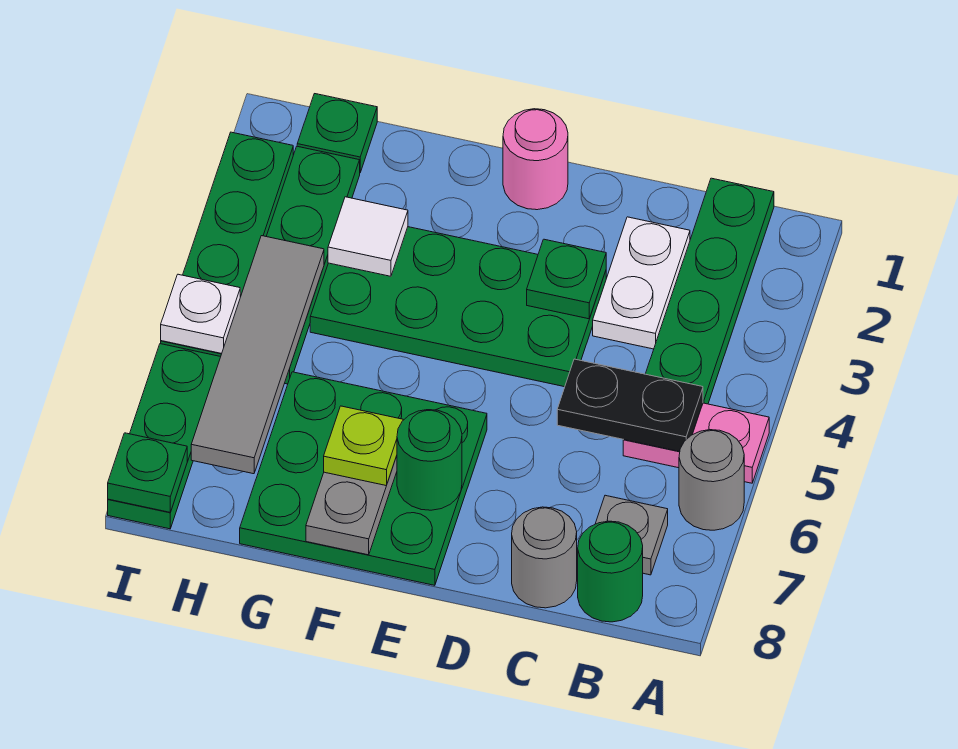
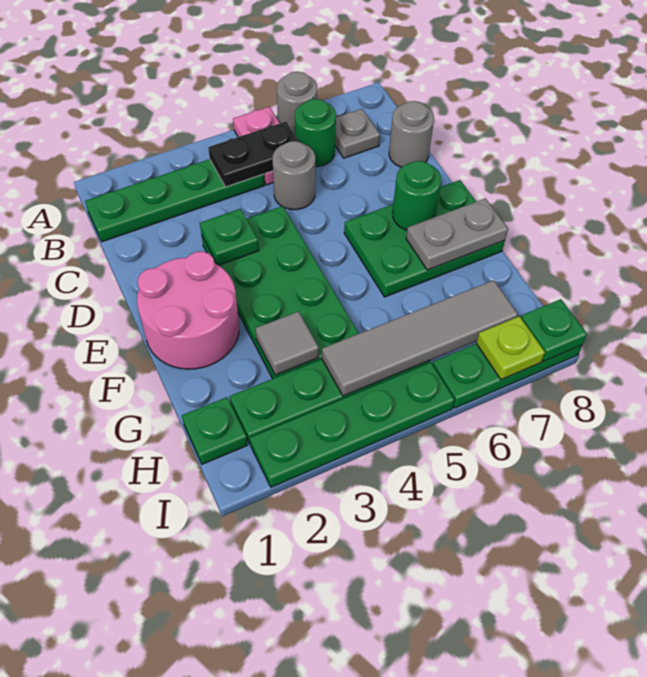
black 1x2 plate [557,359,703,451] -> black 1x2 plate turned to [208,122,299,187]
green 1x1 round brick [578,521,643,622] -> green 1x1 round brick moved to [295,99,336,167]
white 1x2 plate [593,217,690,349] -> none
none -> grey 1x1 round brick [273,141,315,210]
pink 1x1 round brick [503,109,568,210] -> pink 2x2 round brick [137,251,239,369]
green 3x3 plate [240,372,487,585] -> green 2x3 plate [344,180,505,297]
lime 1x1 plate [324,406,403,486] -> lime 1x1 plate moved to [476,316,545,380]
white 1x1 tile [328,197,408,276] -> grey 1x1 tile [255,312,319,375]
white 1x1 plate [161,274,240,354] -> none

